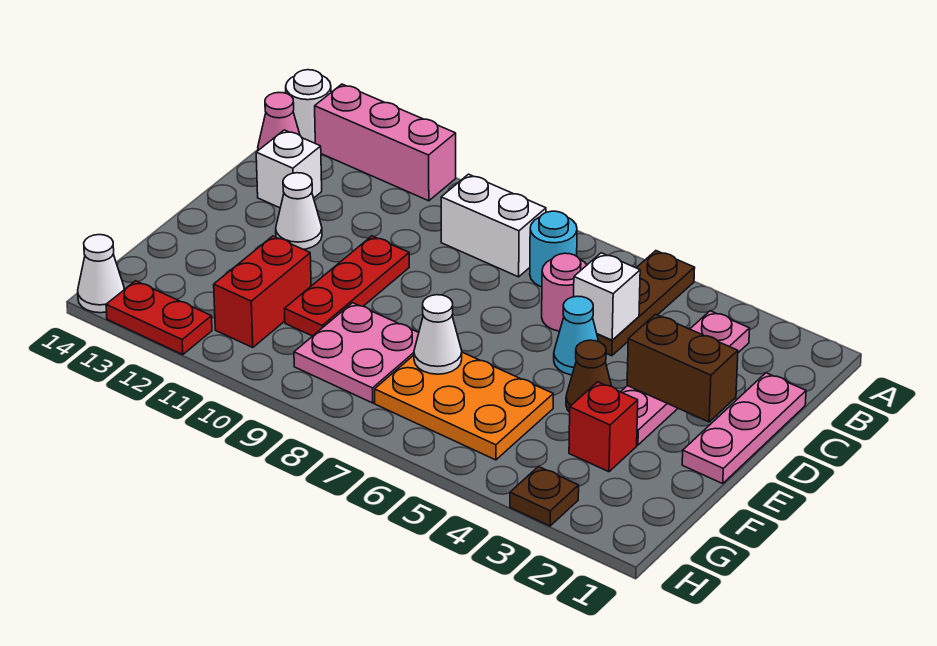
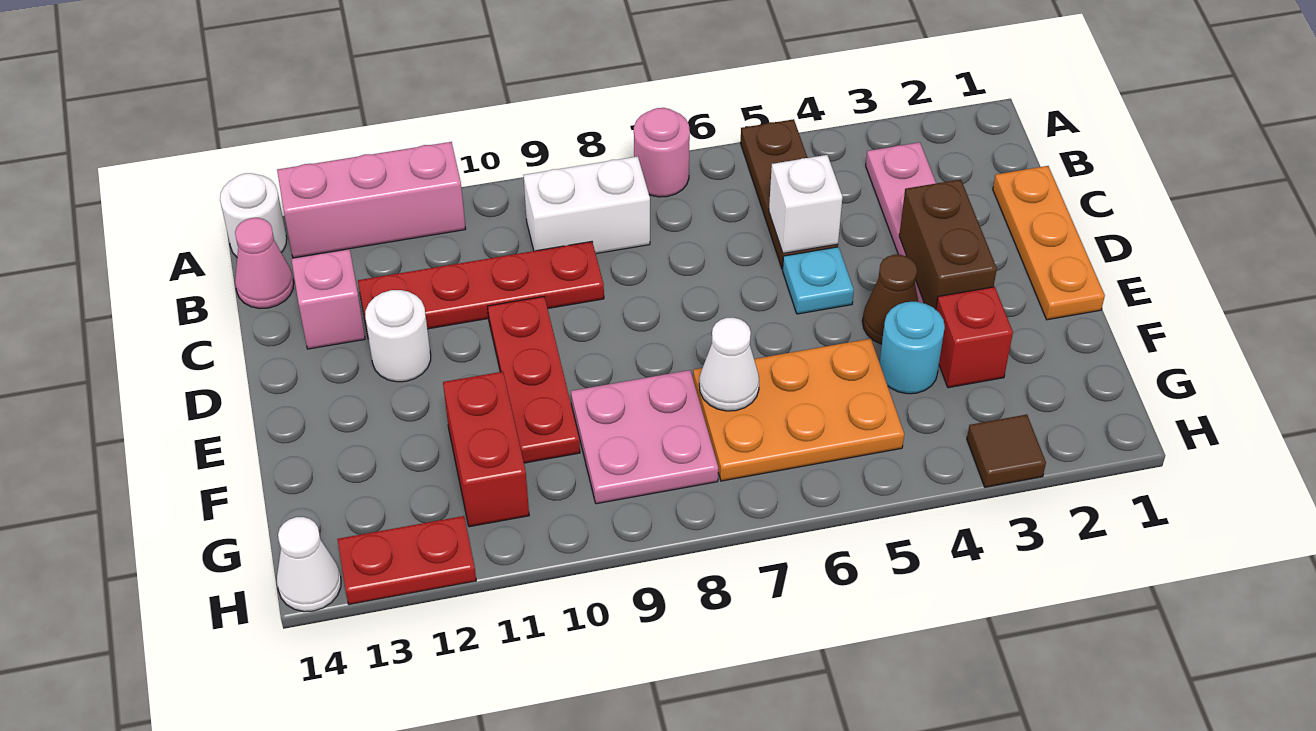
cyan 1x1 round brick [530,211,577,287] -> cyan 1x1 round brick moved to [880,302,945,394]
pink 1x3 plate [682,373,806,484] -> orange 1x3 plate [993,166,1105,320]
pink 1x1 round brick [542,253,587,331] -> pink 1x1 round brick moved to [634,108,690,197]
none -> red 1x4 plate [358,241,604,339]
white 1x1 brick [256,130,322,208] -> pink 1x1 brick [291,249,365,349]
brown 1x2 brick [627,314,738,422] -> brown 1x2 brick turned to [899,179,997,309]
cyan 1x1 cone [554,296,599,375] -> cyan 1x1 plate [783,247,854,314]
white 1x1 cone [276,173,322,249] -> white 1x1 round brick [365,290,431,382]
brown 1x1 plate [510,466,579,526] -> brown 1x1 tile [967,415,1046,487]

